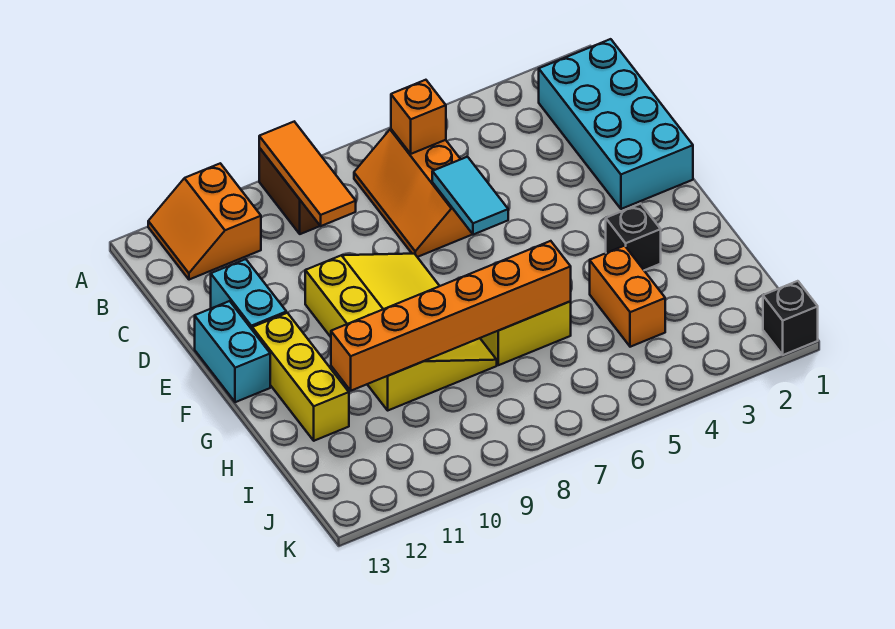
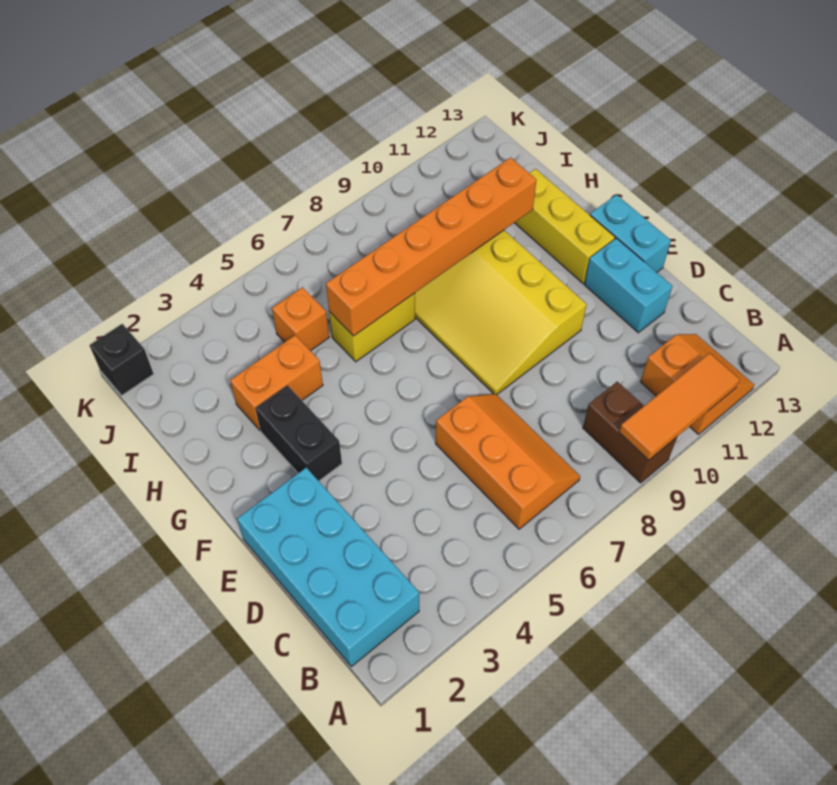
orange 1x3 tile [259,122,356,226] -> orange 1x3 tile turned to [619,353,740,460]
orange 1x1 brick [391,80,446,154] -> orange 1x1 brick moved to [272,287,329,351]
cyan 1x2 tile [432,157,508,235] -> none
black 1x1 brick [606,204,661,270] -> black 1x2 brick [255,385,342,481]
orange 1x2 brick [590,246,665,347] -> orange 1x2 brick turned to [230,335,323,430]

